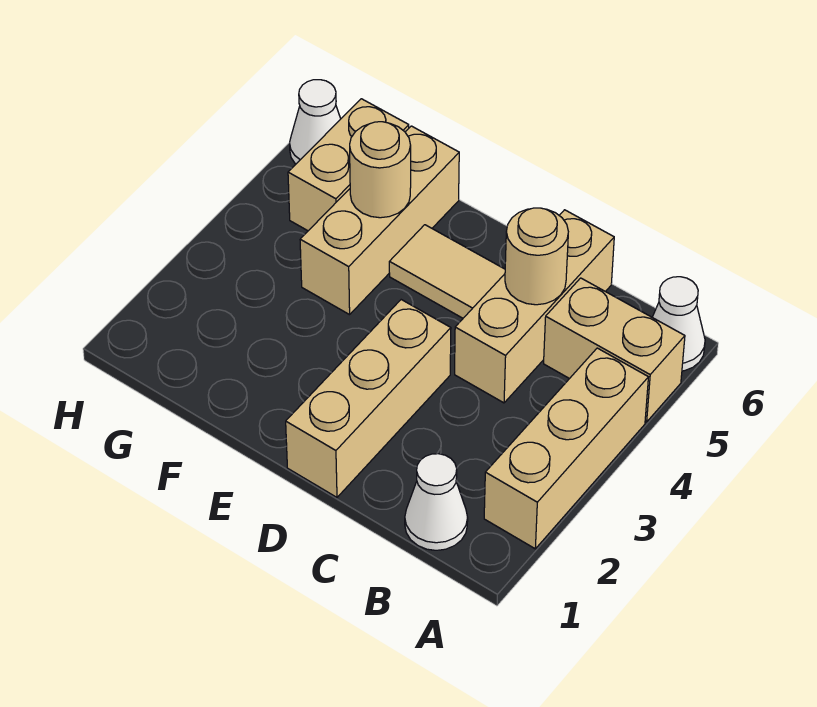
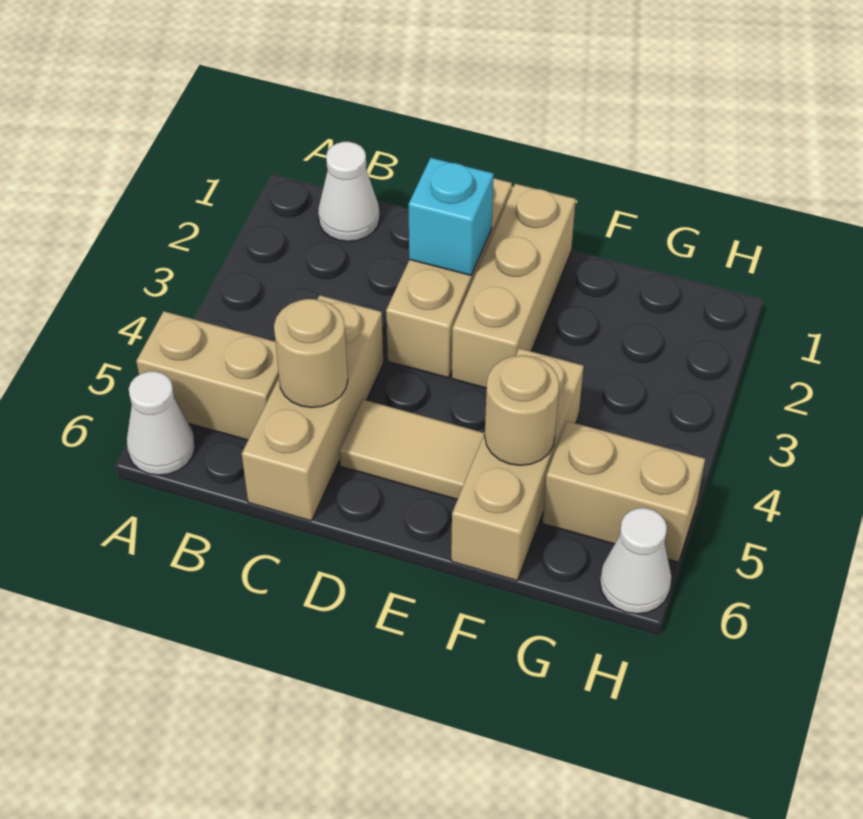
tan 1x3 brick [484,348,648,549] -> tan 1x3 brick moved to [452,184,576,388]
none -> cyan 1x1 brick [409,158,494,275]
tan 1x2 brick [288,99,409,231] -> tan 1x2 brick turned to [542,421,705,562]

